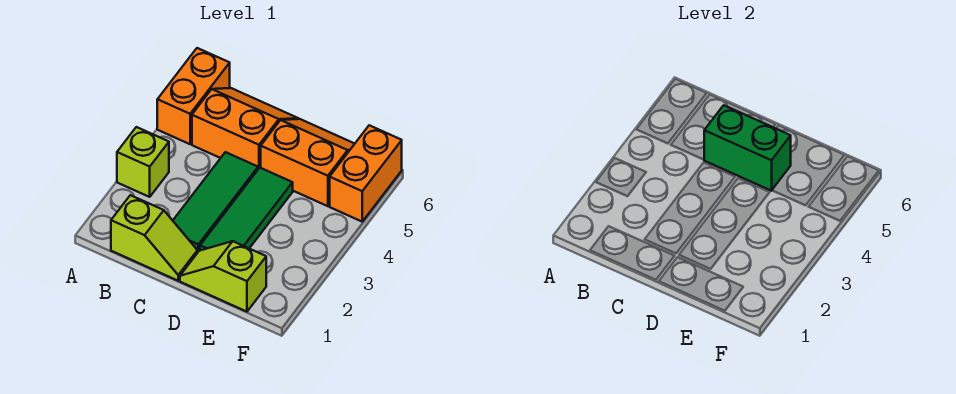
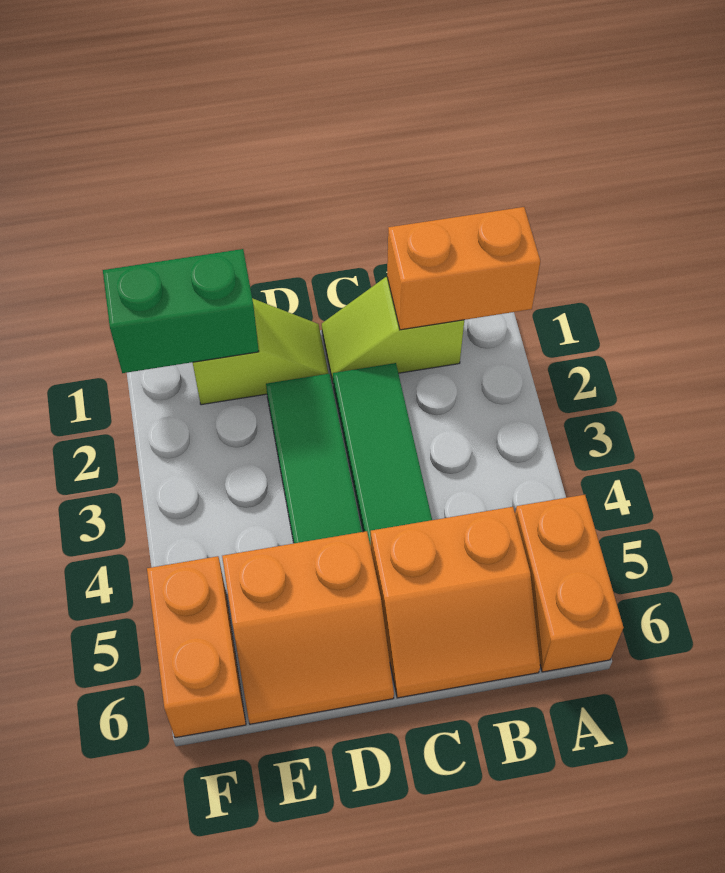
none -> orange 1x2 brick [387,207,540,330]
lime 1x1 brick [117,127,169,197] -> none
green 1x2 brick [704,105,791,191] -> green 1x2 brick moved to [103,249,259,373]

